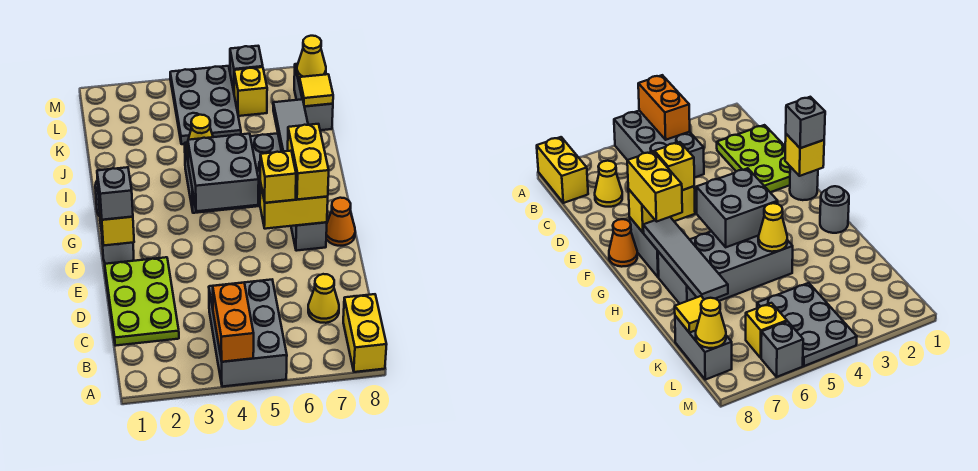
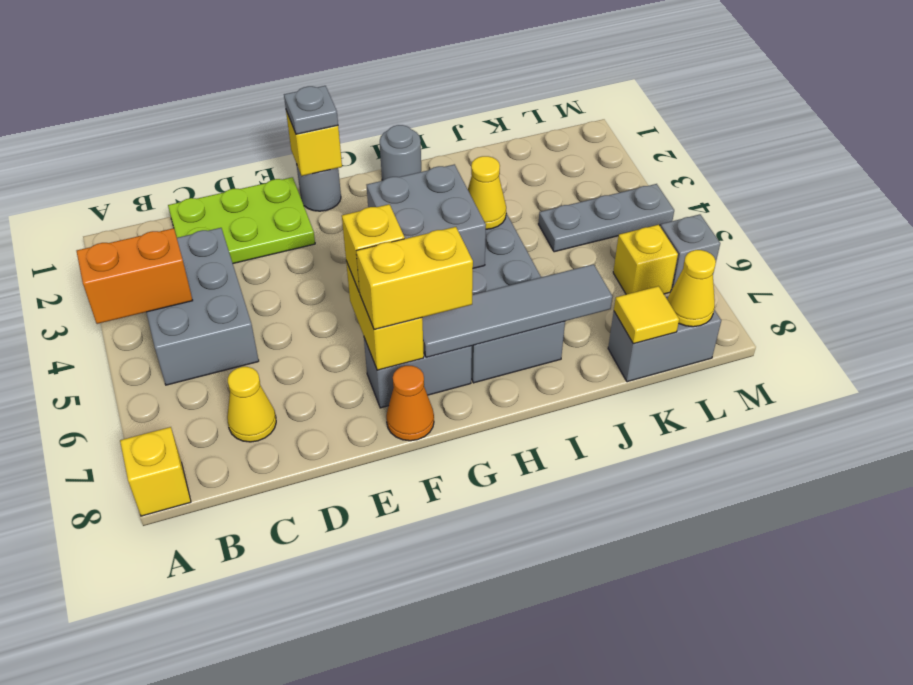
grey 2x3 brick [209,280,287,387] -> grey 2x3 brick turned to [146,228,259,385]
yellow 1x2 brick [343,294,387,372] -> yellow 1x1 brick [120,427,191,516]
grey 1x1 brick [97,167,133,220] -> grey 1x1 plate [284,86,338,134]
grey 2x3 plate [170,66,241,144] -> grey 1x3 plate [539,184,674,252]

